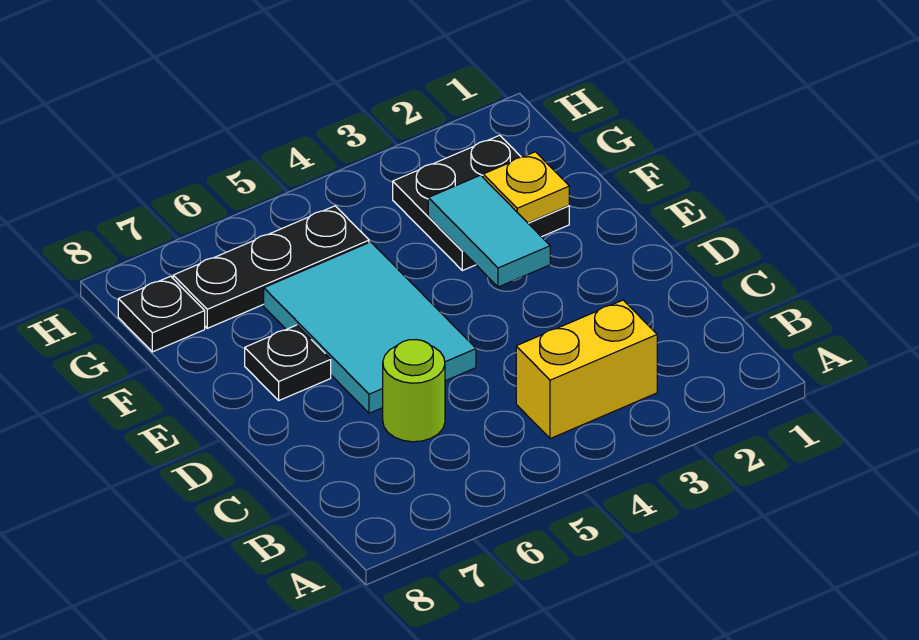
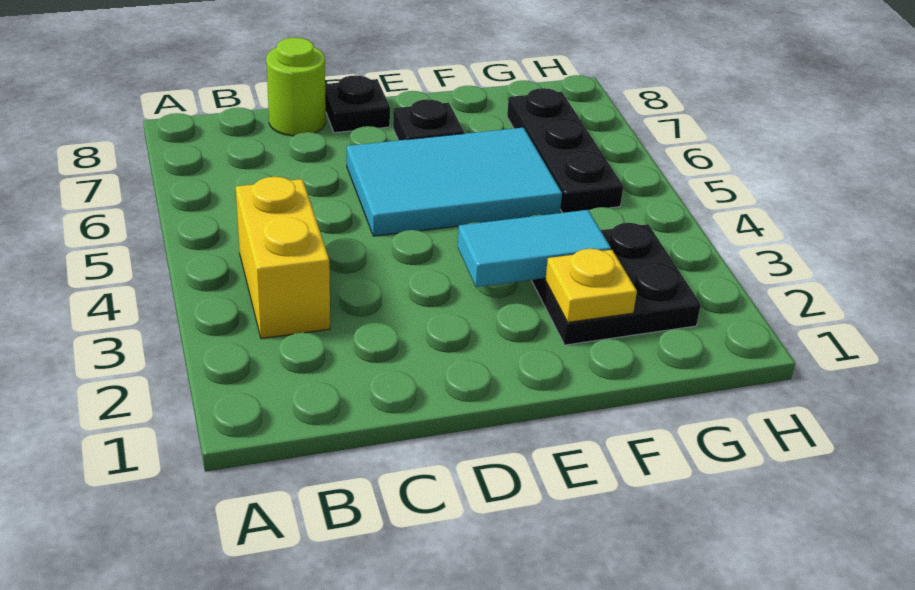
lime 1x1 round brick [383,340,445,442] -> lime 1x1 round brick moved to [266,38,326,136]
black 1x1 plate [118,276,205,352] -> black 1x1 plate moved to [325,75,390,133]

